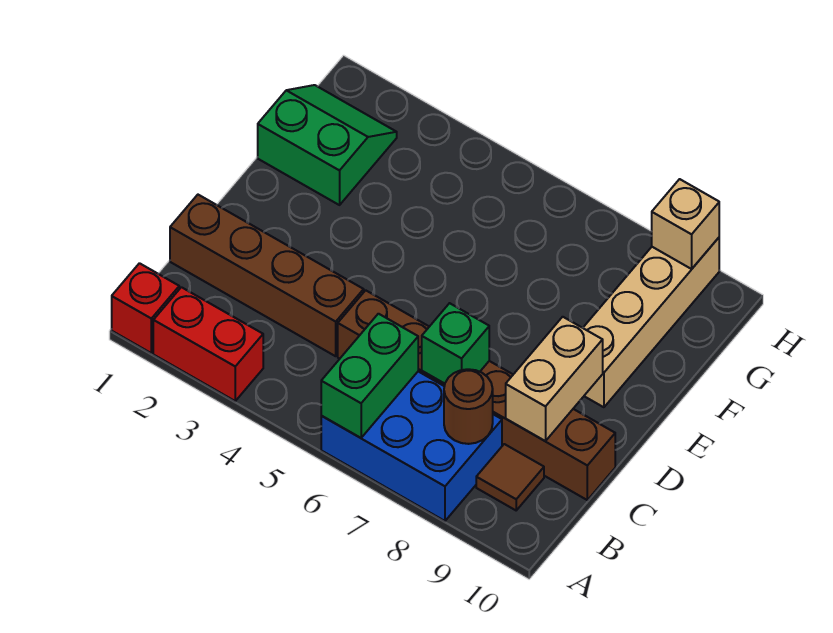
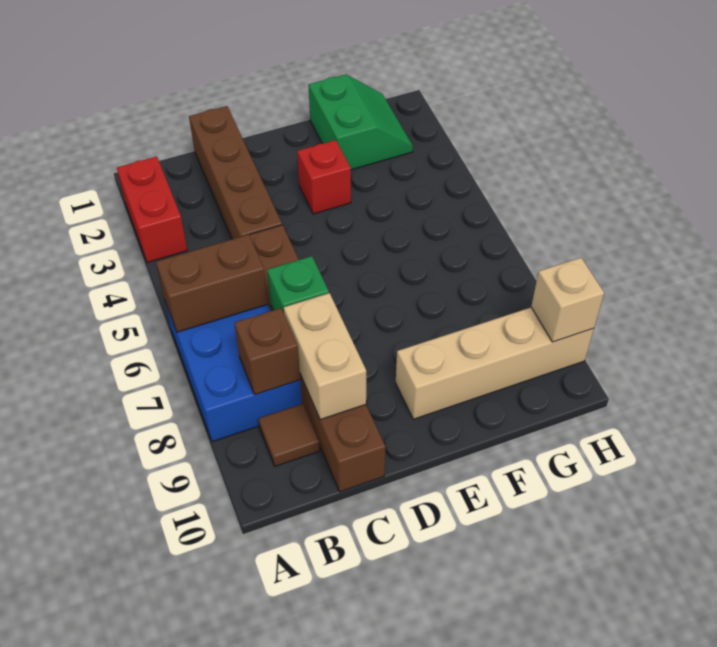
red 1x1 brick [112,263,179,353] -> red 1x1 brick moved to [297,140,351,214]
green 1x2 brick [321,314,418,438] -> brown 1x2 brick [156,235,268,332]
brown 1x1 round brick [444,369,493,444] -> brown 1x1 brick [235,308,300,395]
tan 1x2 brick [506,317,603,441] -> tan 1x2 brick turned to [284,293,366,420]

